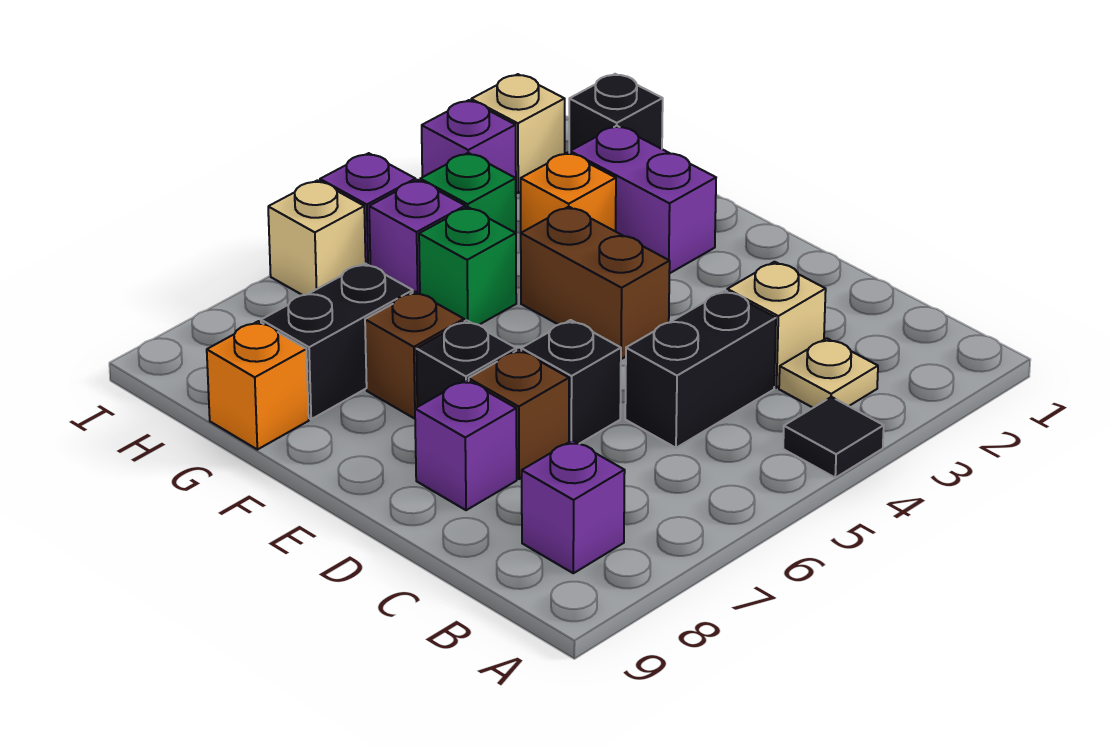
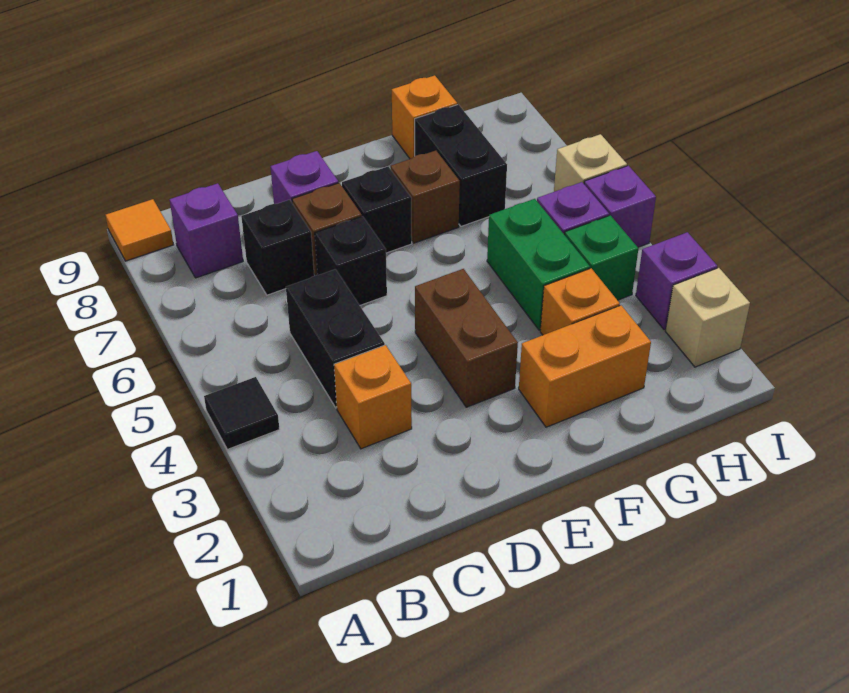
none -> orange 1x1 tile [106,199,173,261]
tan 1x1 plate [779,338,878,408] -> none
tan 1x1 brick [727,262,826,388] -> orange 1x1 brick [334,345,412,449]
brown 1x2 brick [521,207,670,359] -> brown 1x2 brick turned to [415,269,518,407]
purple 1x2 brick [570,126,716,274] -> orange 1x2 brick [519,305,651,427]
green 1x1 brick [419,207,516,325] -> green 1x2 brick [487,199,590,330]
black 1x1 brick [569,74,663,153] -> black 1x1 brick moved to [241,200,314,295]

